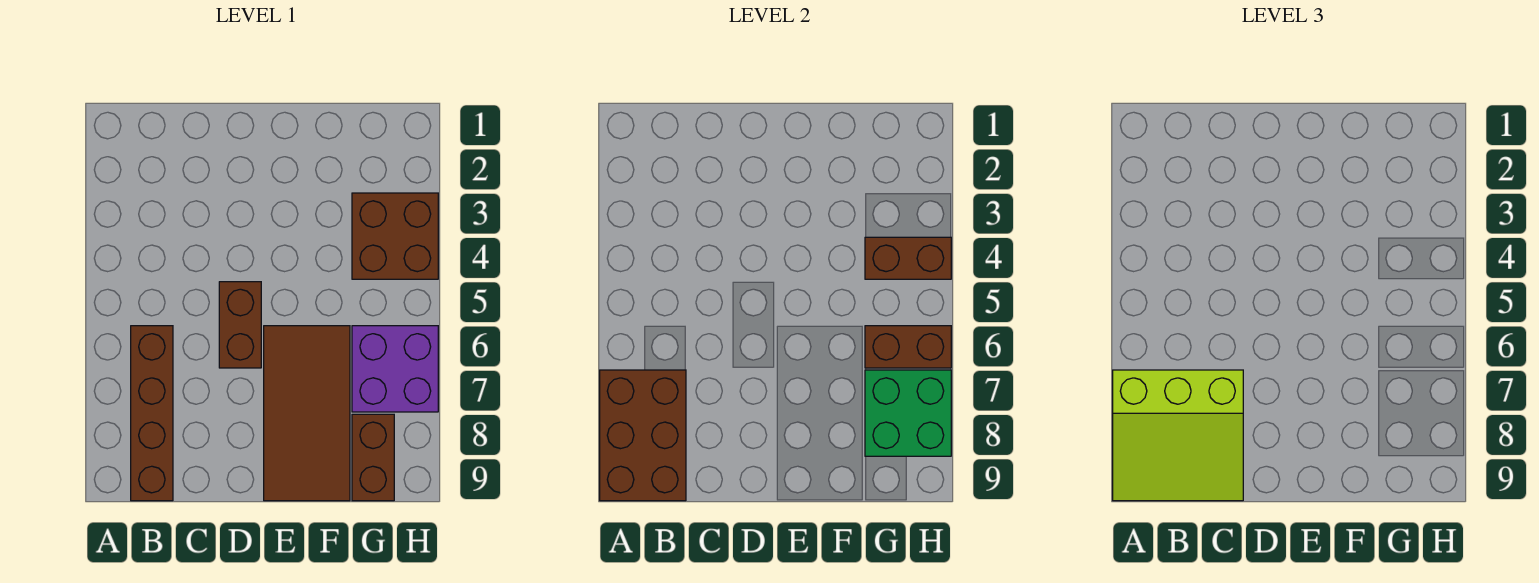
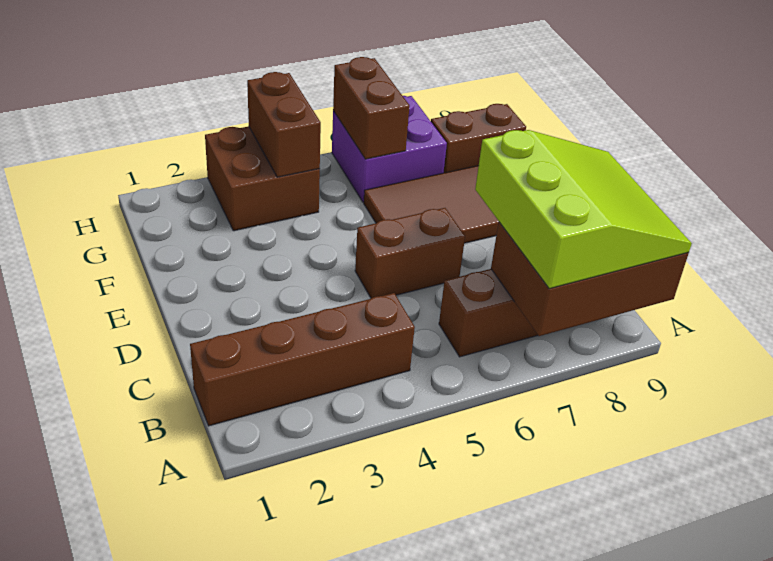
none -> brown 1x4 brick [190,293,415,426]
green 2x2 brick [865,370,951,456] -> none

